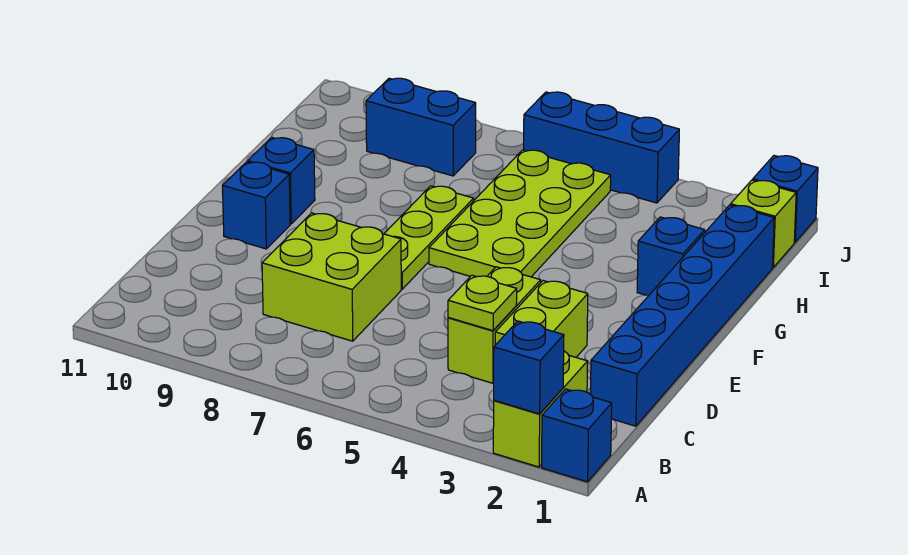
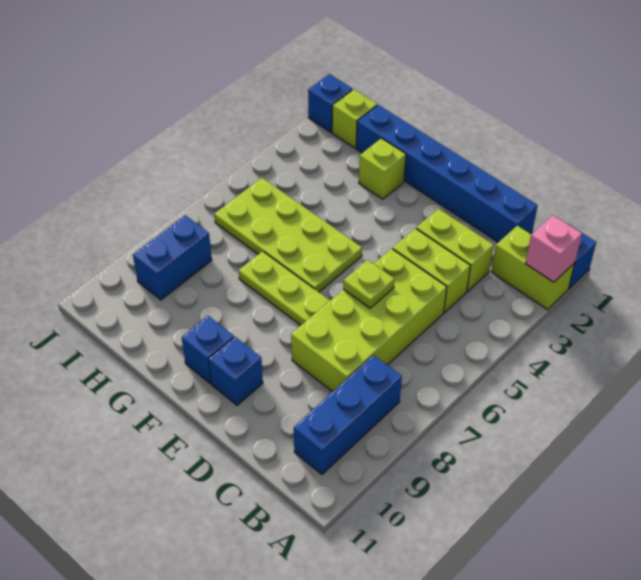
blue 1x1 brick [494,321,564,414] -> pink 1x1 brick [525,215,582,282]
lime 1x1 plate [448,275,517,331] -> lime 1x1 plate moved to [343,260,395,308]
lime 2x2 brick [262,213,401,341] -> lime 2x4 brick [291,249,447,392]
blue 1x1 brick [637,217,705,295] -> lime 1x1 brick [359,138,406,199]
blue 1x3 brick [524,92,679,203] -> blue 1x3 brick moved to [294,355,402,474]

